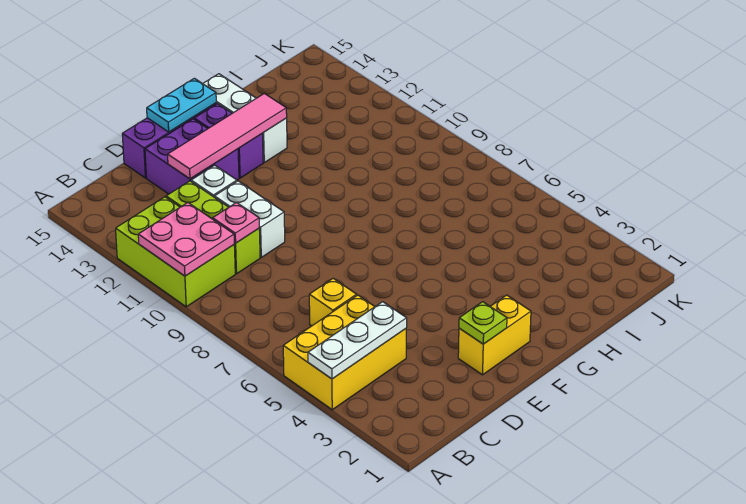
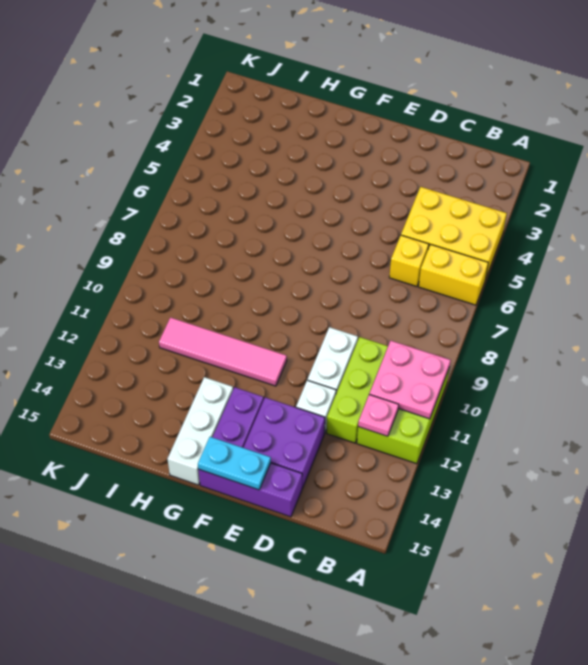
white 1x3 plate [308,302,407,379] -> none
pink 1x1 plate [213,202,259,243] -> pink 1x1 plate moved to [358,395,399,436]
pink 1x4 tile [168,93,287,179] -> pink 1x4 tile moved to [159,318,287,386]
yellow 1x2 brick [458,295,531,375] -> yellow 1x2 brick moved to [419,244,488,305]
lime 1x1 plate [459,302,507,344] -> none

